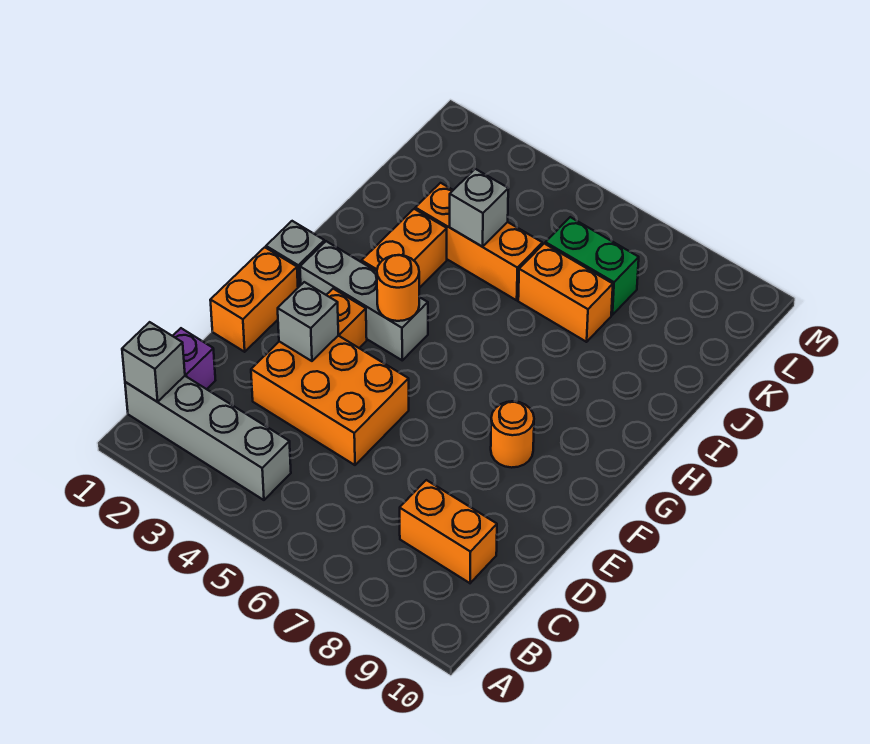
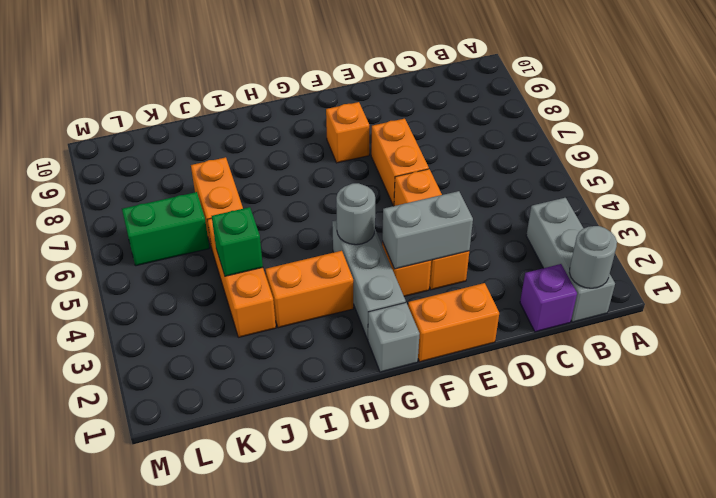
grey 1x4 brick [125,376,291,500] -> grey 1x3 brick [526,198,615,322]
grey 1x1 brick [122,322,185,402] -> grey 1x1 round brick [569,226,617,288]
orange 1x2 brick [400,480,497,583] -> orange 1x2 brick moved to [371,119,429,206]
orange 2x3 brick [251,336,409,465] -> orange 1x3 brick [394,169,469,290]
grey 1x1 brick [278,282,338,361] -> grey 1x2 brick [382,191,473,269]
orange 1x1 round brick [491,401,534,468] -> orange 1x1 brick [326,102,369,163]
orange 1x1 round brick [377,255,419,321] -> grey 1x1 round brick [336,183,375,245]
grey 1x1 brick [450,169,508,247] -> green 1x1 brick [212,207,263,276]
green 1x2 brick [545,217,639,315] -> green 1x2 brick turned to [122,192,209,266]

